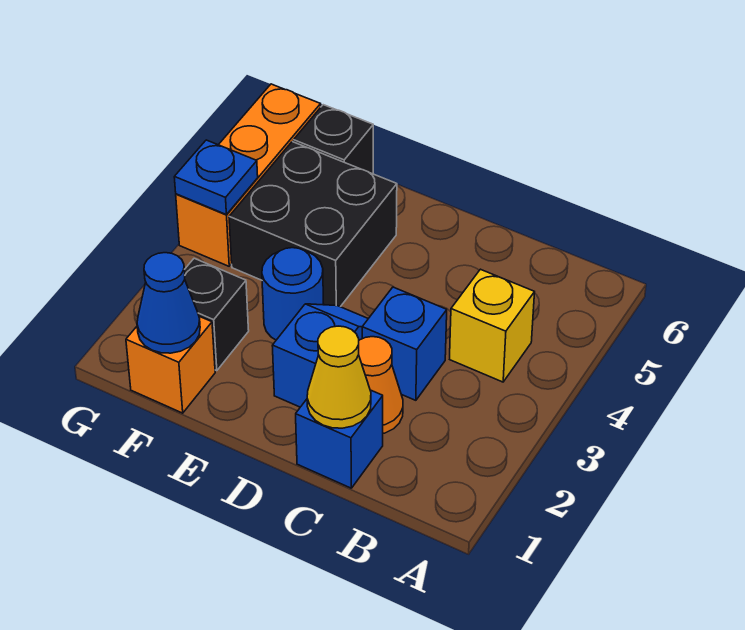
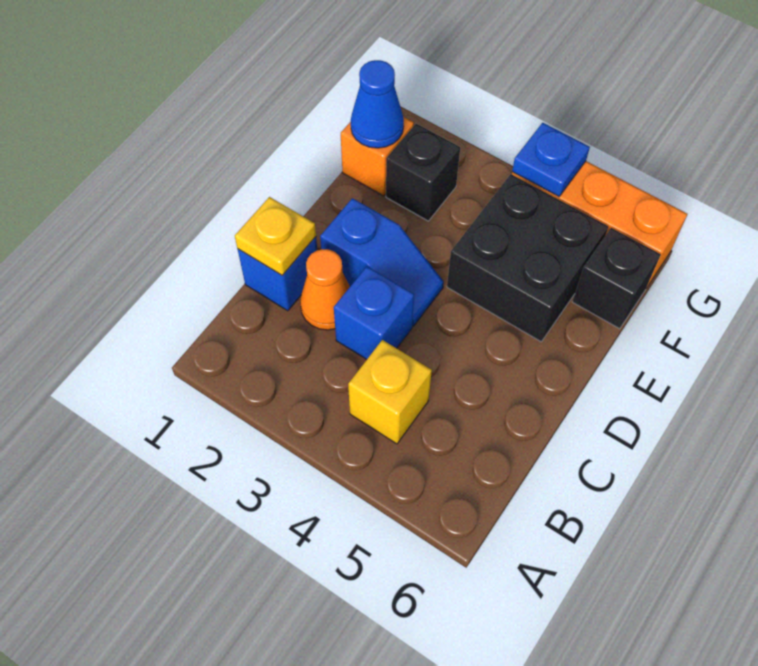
yellow 1x1 cone [307,326,371,428] -> yellow 1x1 plate [235,197,316,275]
blue 1x1 round brick [262,248,324,340] -> none

